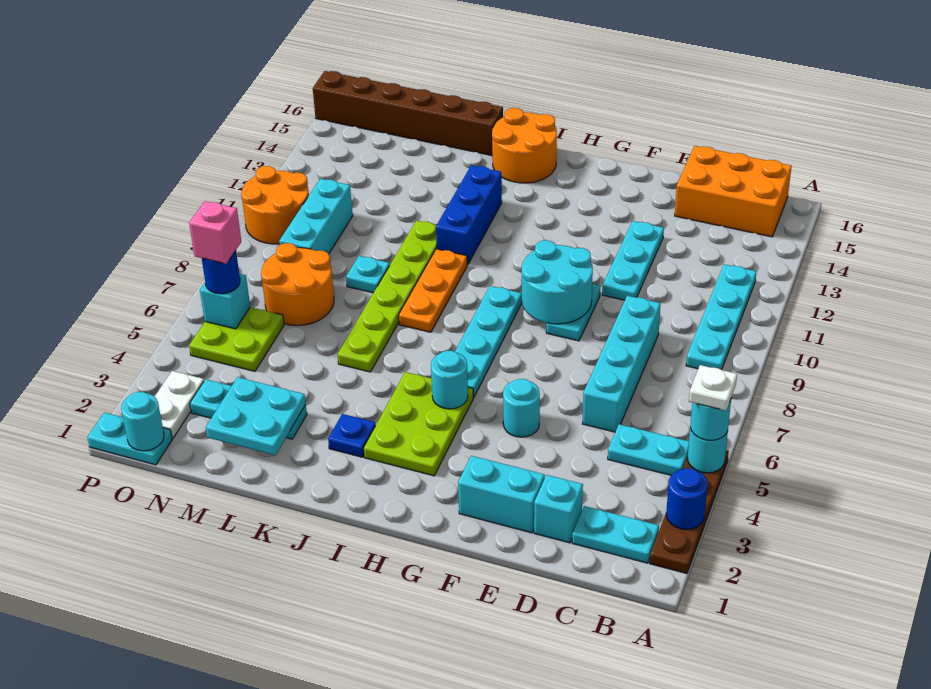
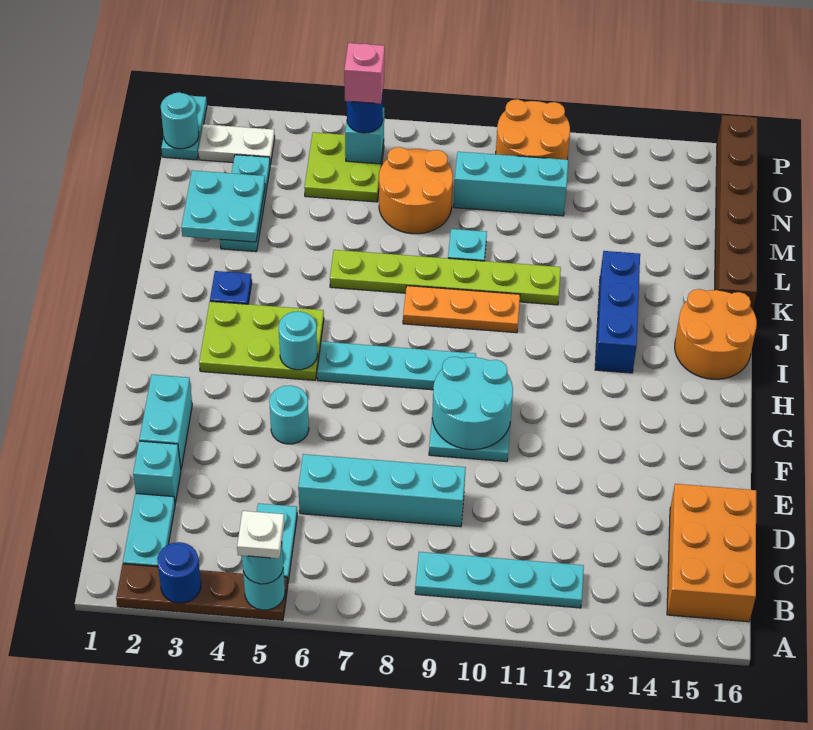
cyan 1x3 plate [602,221,664,300] -> none
blue 1x3 brick [436,165,502,265] -> blue 1x3 brick turned to [595,251,640,373]

